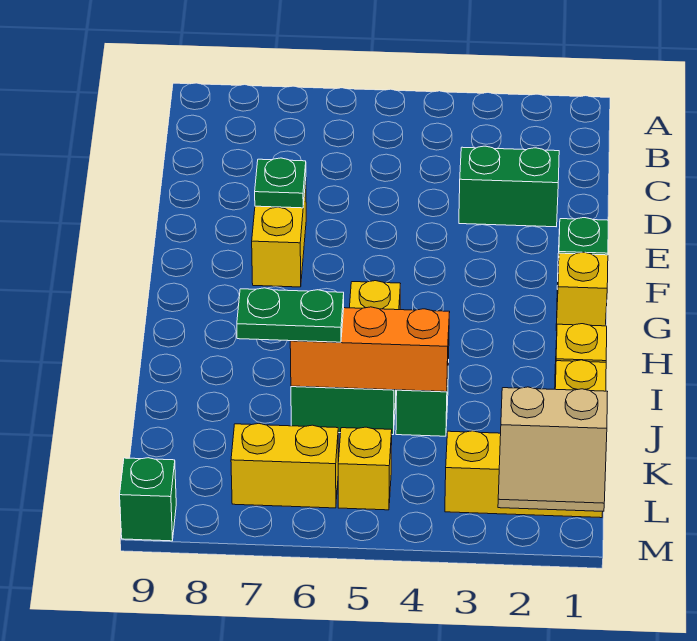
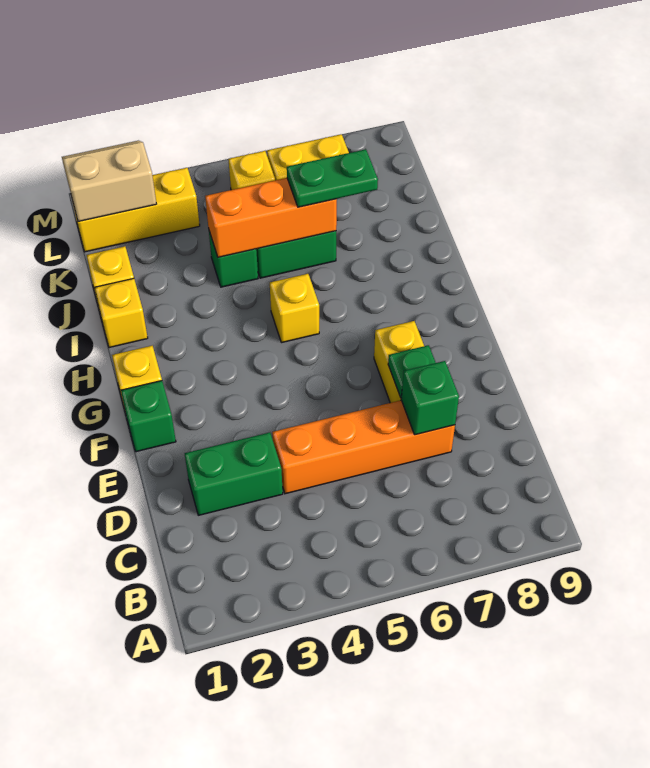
none -> orange 1x4 brick [272,400,455,494]
green 1x1 brick [120,458,176,541] -> green 1x1 brick moved to [401,361,459,435]

